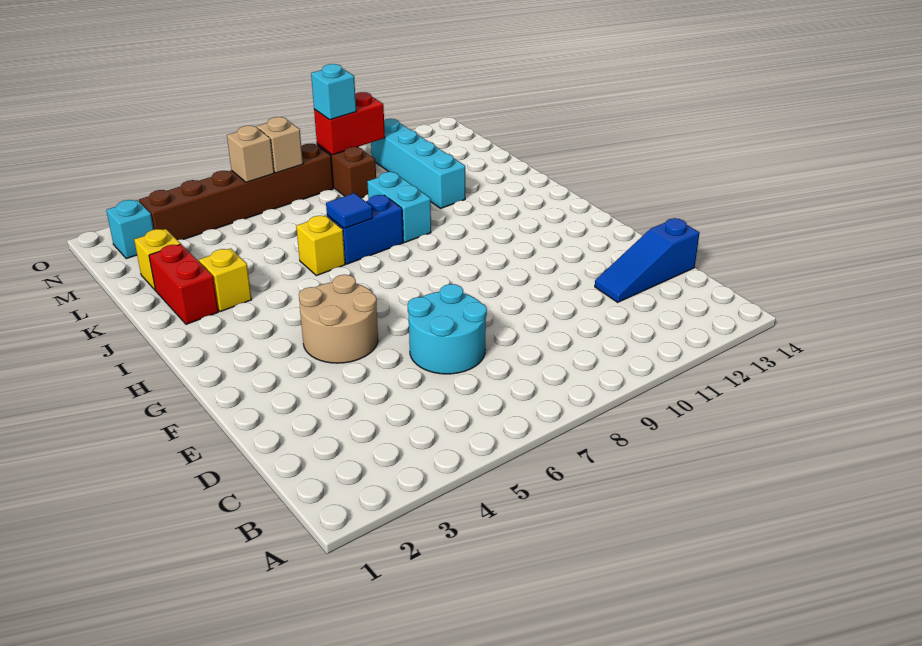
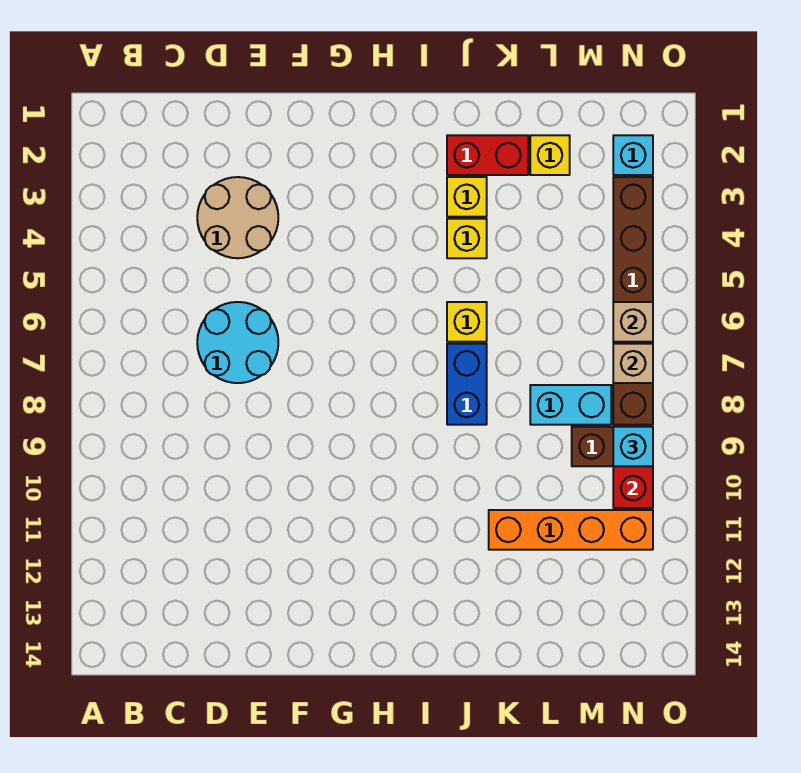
blue 1x3 slope [595,218,699,302] -> none
tan 2x2 round brick [299,275,378,363] -> tan 2x2 round brick moved to [197,177,278,258]
none -> yellow 1x1 brick [447,219,487,258]
blue 1x1 tile [326,193,373,228] -> none
cyan 1x2 brick [367,172,431,242] -> cyan 1x2 brick moved to [530,385,611,425]
cyan 1x4 brick [371,119,465,209] -> orange 1x4 brick [489,510,653,550]

